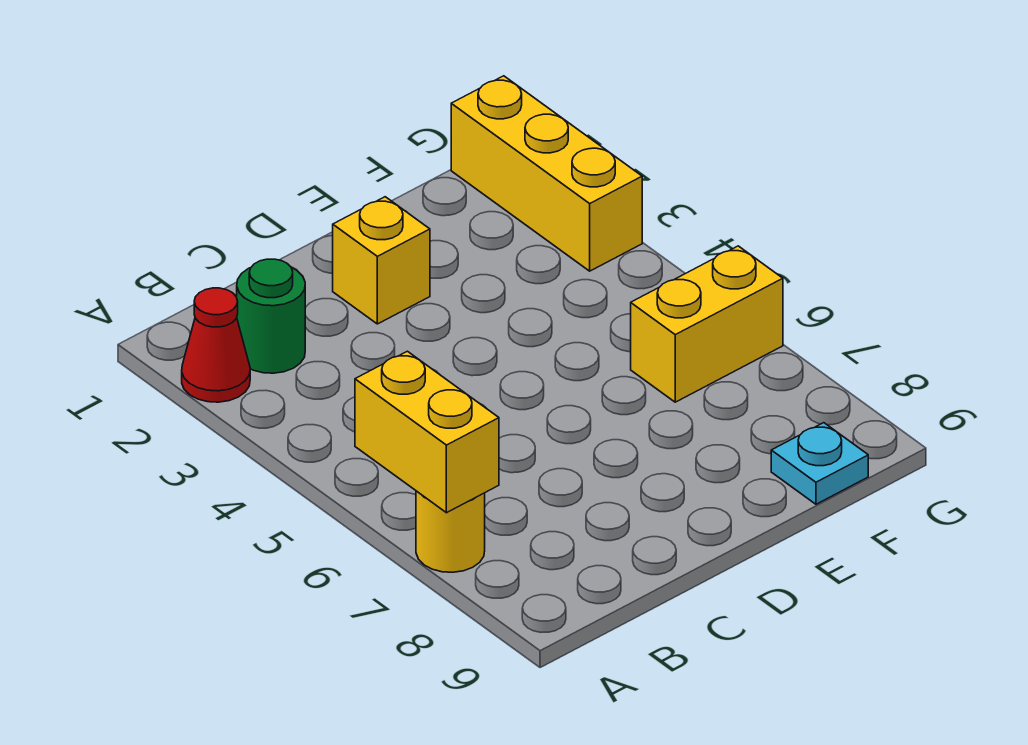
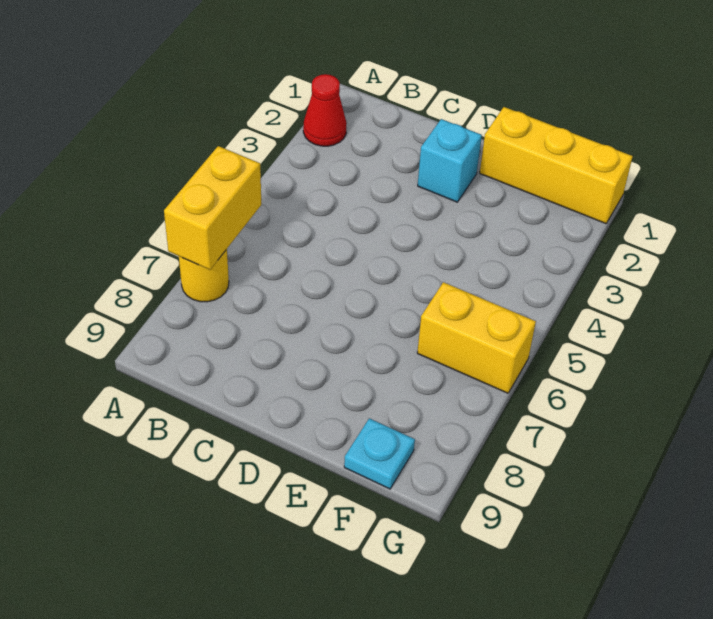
green 1x1 round brick [237,259,305,373] -> none
yellow 1x1 brick [333,197,430,324] -> cyan 1x1 brick [418,119,482,202]
yellow 1x3 brick [451,76,642,271] -> yellow 1x3 brick turned to [480,107,633,224]

